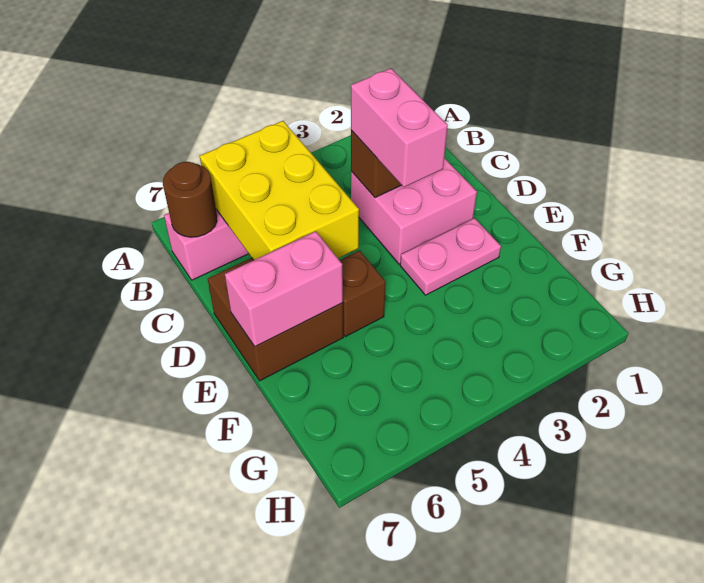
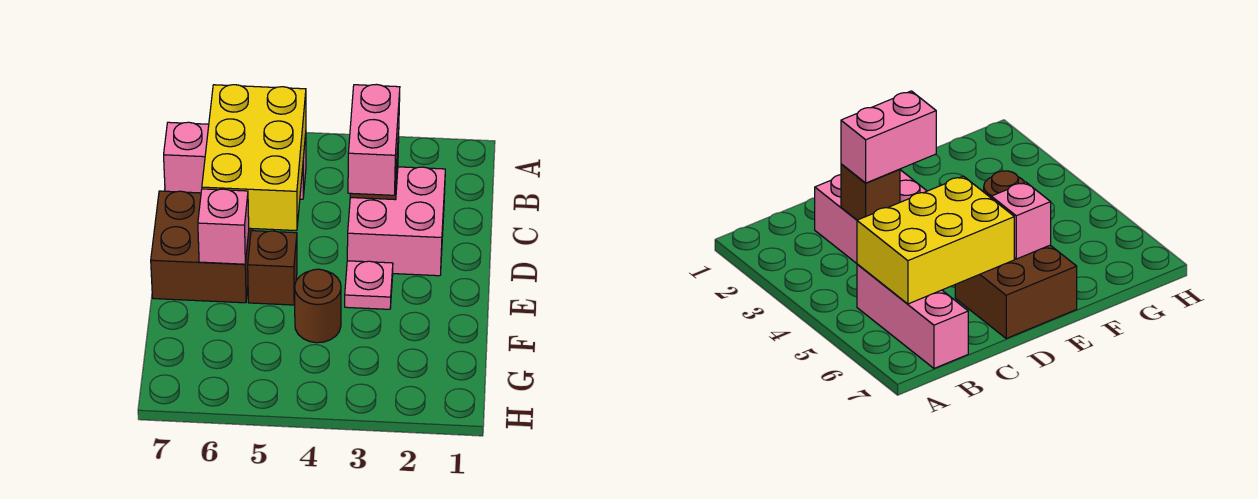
brown 1x1 round brick [163,162,217,237] -> brown 1x1 round brick moved to [294,269,341,343]
pink 1x2 plate [400,218,501,295] -> pink 1x1 plate [345,261,393,309]
pink 1x2 brick [225,231,343,347] -> pink 1x1 brick [198,189,249,264]

